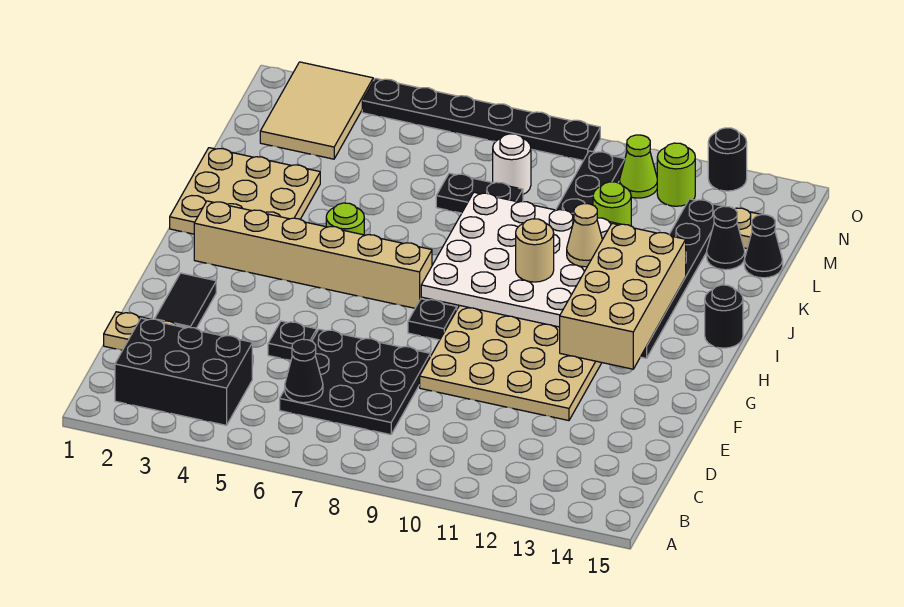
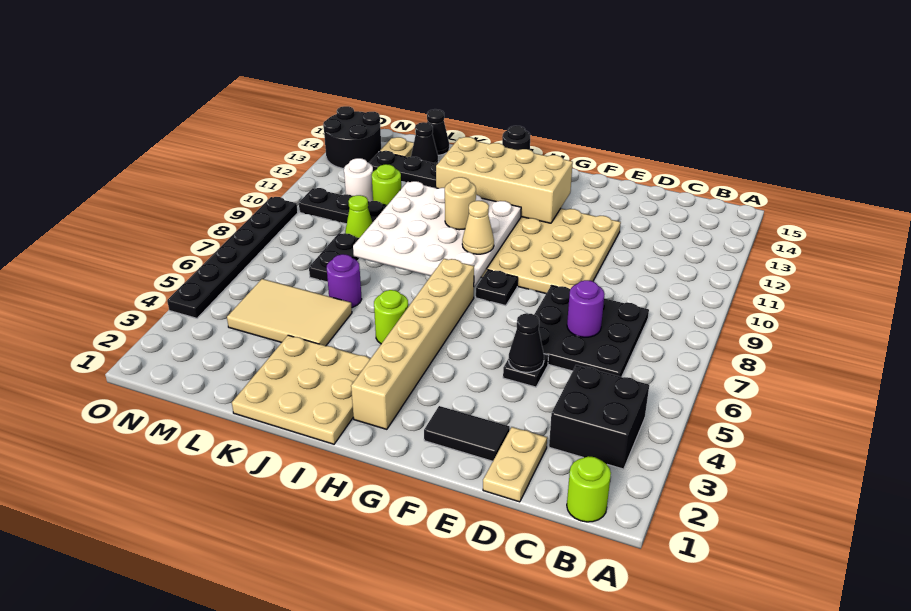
black 2x3 brick [115,318,252,425] -> black 2x2 brick [549,365,649,469]
black 1x1 cone [285,339,323,403] -> black 1x1 cone moved to [509,313,544,372]
none -> purple 1x1 round brick [567,280,604,337]
tan 1x1 cone [567,204,602,267] -> tan 1x1 cone moved to [462,201,494,254]
none -> purple 1x1 round brick [327,254,362,308]
tan 2x3 tile [260,62,373,159] -> tan 2x3 tile moved to [227,279,352,346]
white 1x1 round brick [493,134,531,194] -> white 1x1 round brick moved to [344,158,373,201]
lime 1x1 cone [619,135,657,198] -> lime 1x1 cone moved to [345,195,373,238]
lime 1x1 round brick [657,143,695,206] -> lime 1x1 round brick moved to [567,456,611,522]
black 1x1 round brick [708,128,747,191] -> black 2x2 round brick [323,106,381,169]

